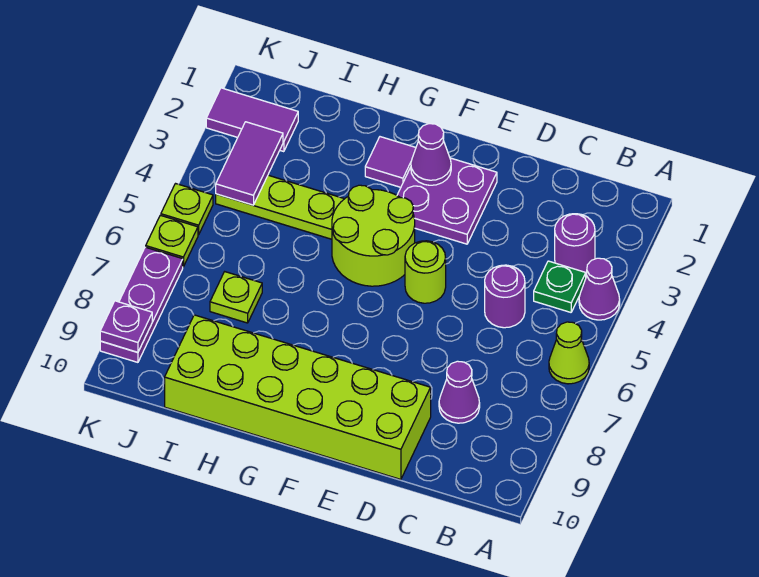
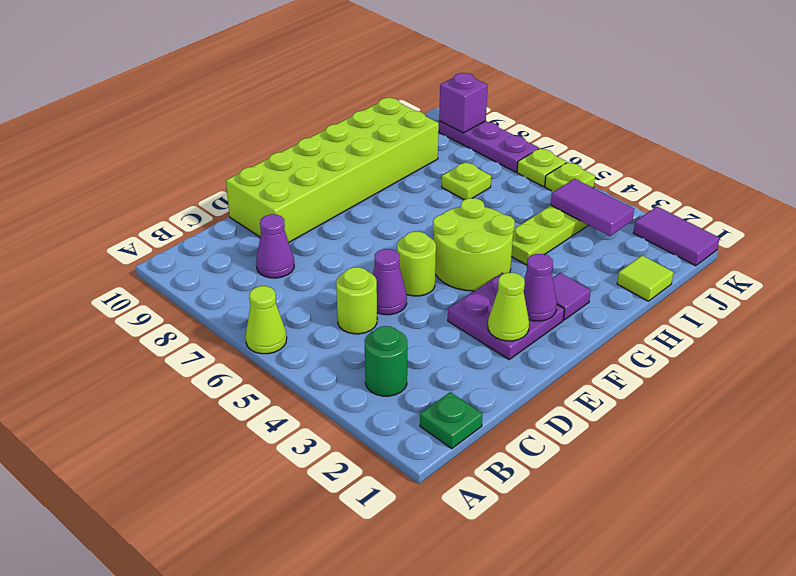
purple 1x1 cone [579,258,620,320] -> purple 1x1 cone moved to [373,249,407,315]
purple 1x1 round brick [555,214,595,273] -> green 1x1 round brick [365,326,407,396]
green 1x1 plate [534,261,586,312] -> green 1x1 plate moved to [420,392,483,449]
purple 1x1 round brick [485,265,525,328] -> lime 1x1 round brick [336,267,377,334]
none -> lime 1x1 cone [488,273,529,341]
none -> lime 1x1 tile [617,255,674,301]
purple 1x2 tile [206,88,298,152] -> purple 1x2 tile turned to [633,207,720,266]
purple 1x1 plate [100,301,152,352] -> purple 1x1 brick [439,73,488,133]

